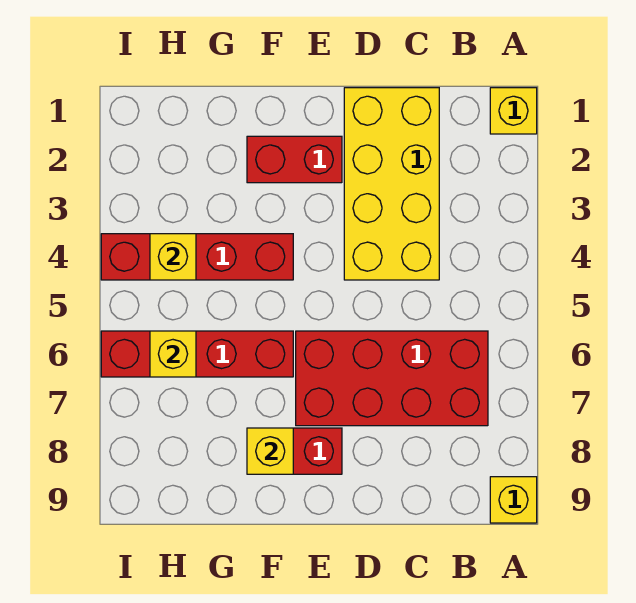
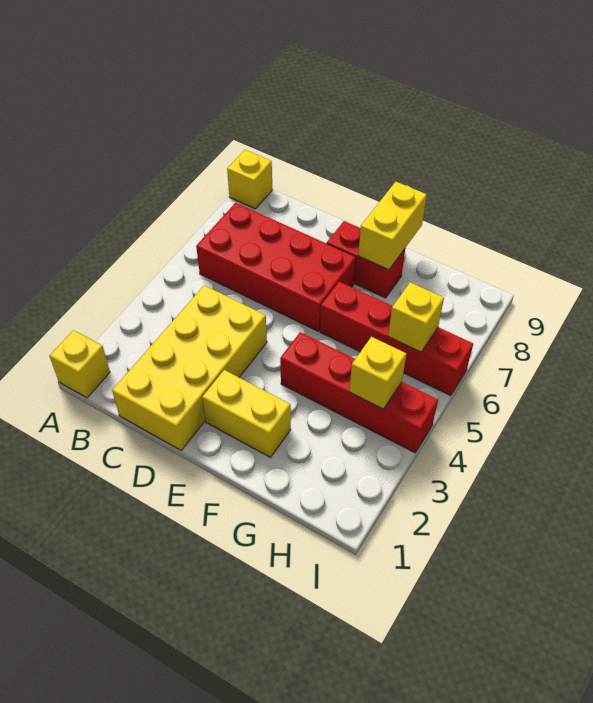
red 1x2 brick [247,136,342,183] -> yellow 1x2 brick [202,370,291,457]
yellow 1x1 brick [247,428,293,474] -> yellow 1x2 brick [358,182,427,270]

